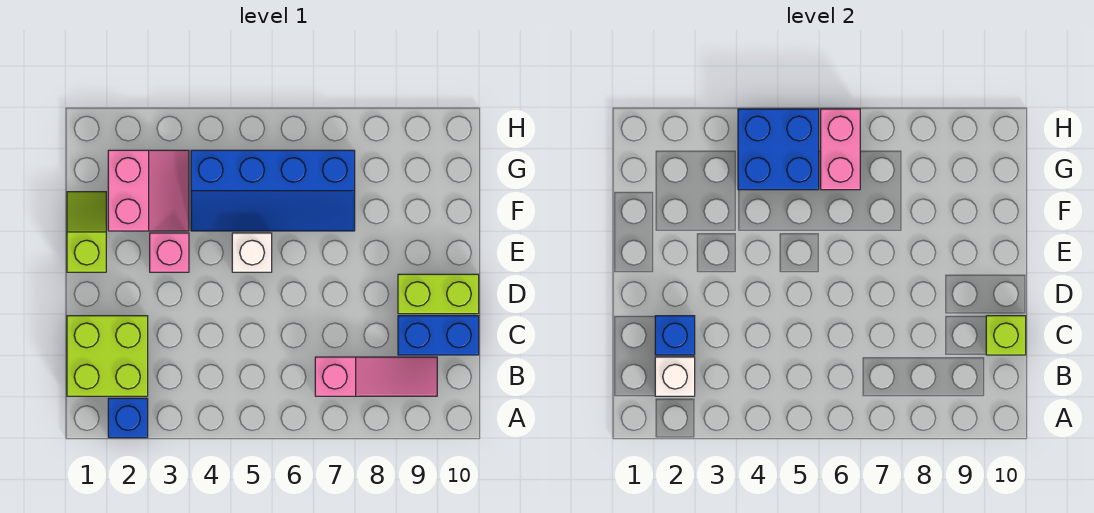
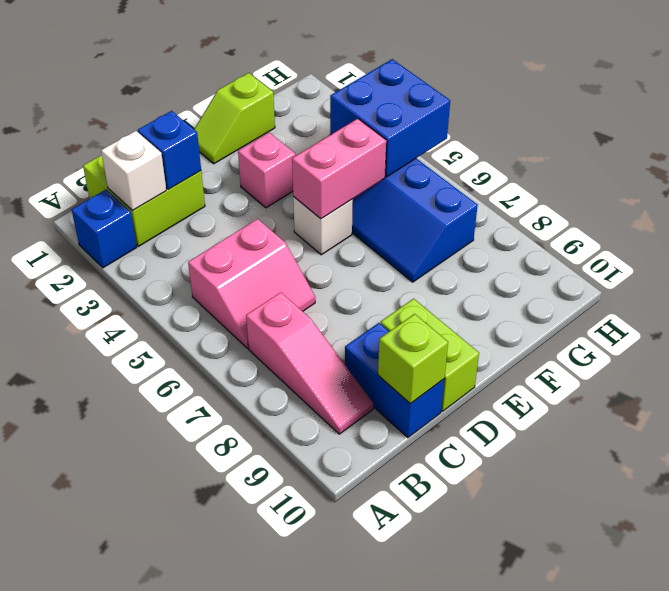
lime 1x2 slope [67,192,106,272] -> lime 1x2 slope turned to [194,73,275,164]
pink 2x2 slope [108,150,189,231] -> pink 2x2 slope moved to [188,219,315,348]
pink 1x2 brick [821,109,860,190] -> pink 1x2 brick moved to [292,119,386,219]

